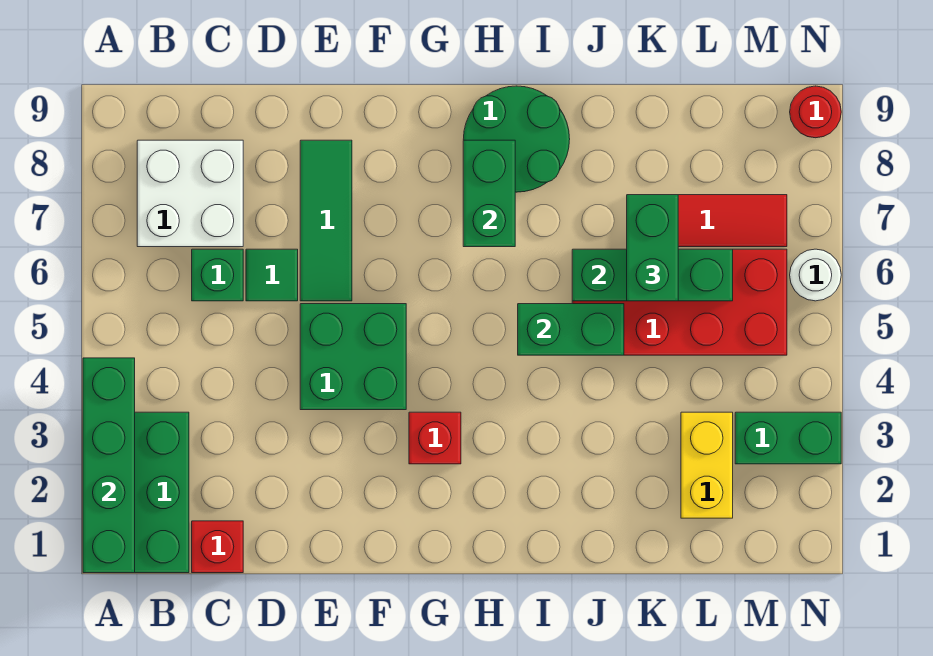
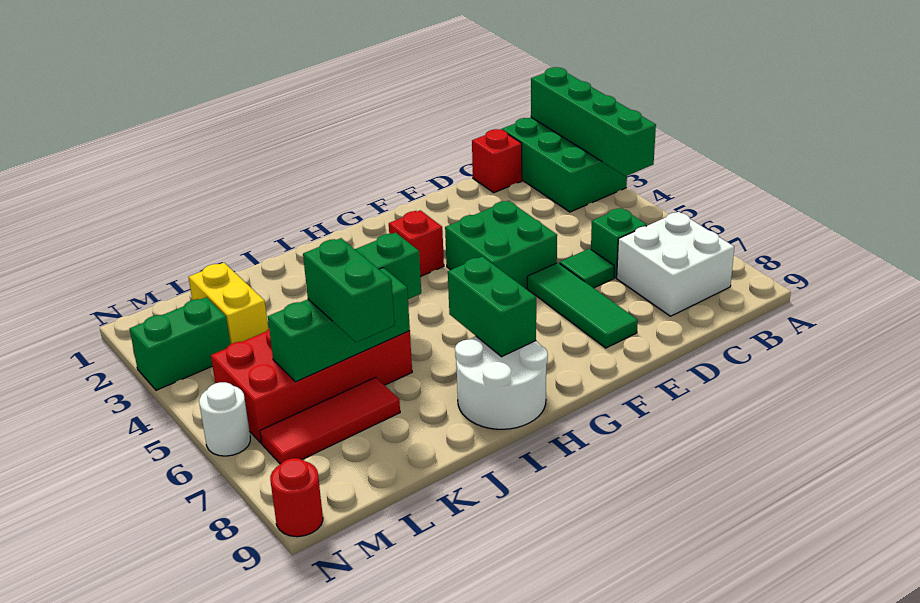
green 2x2 round brick [463,86,570,192] -> white 2x2 round brick [455,336,548,429]

